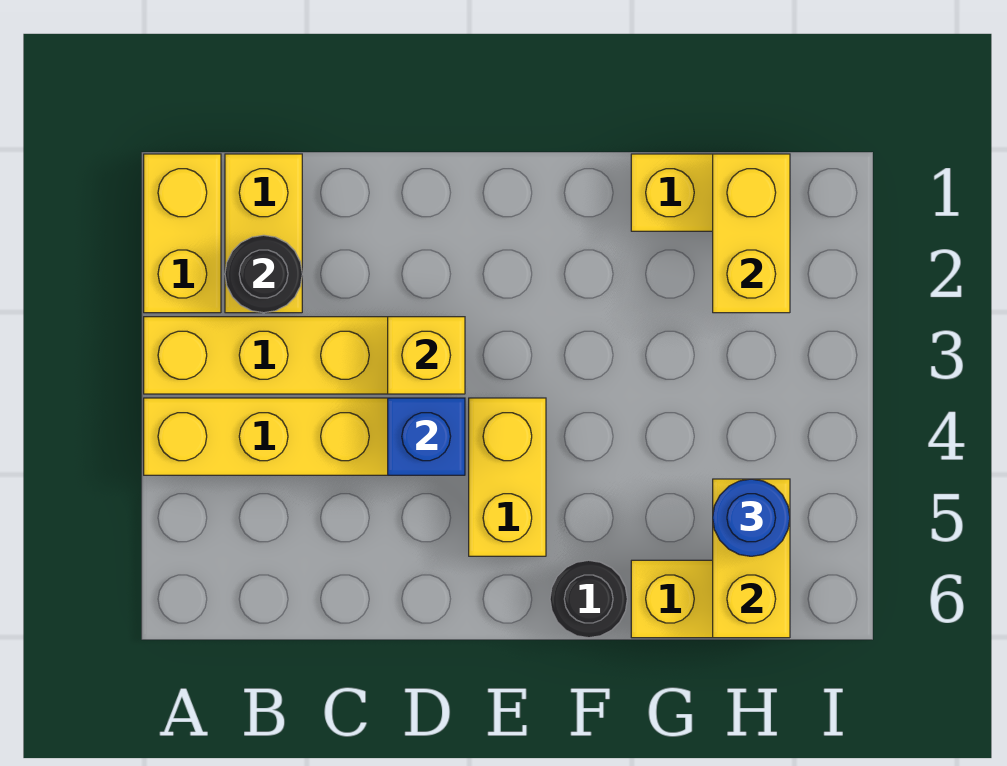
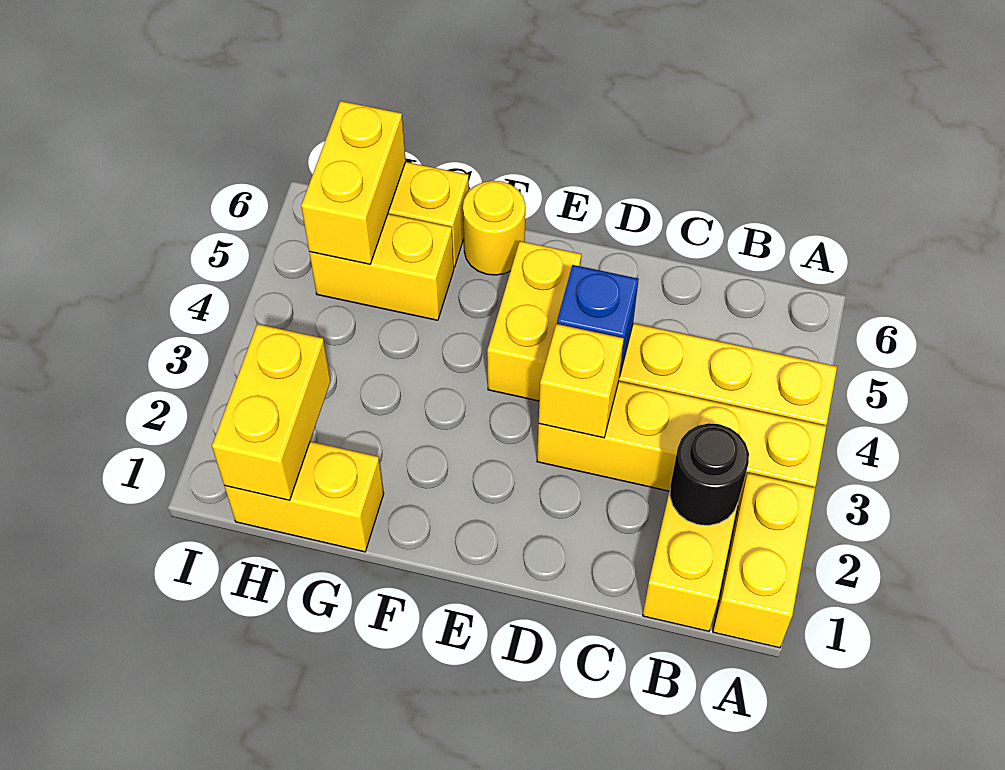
black 1x1 round brick [550,560,627,638] -> yellow 1x1 round brick [463,181,525,275]
none -> yellow 1x2 brick [309,214,454,320]
blue 1x1 round brick [713,479,790,556] -> none

